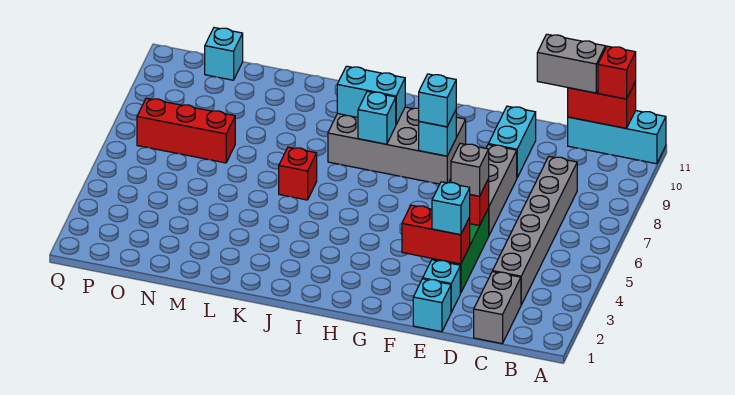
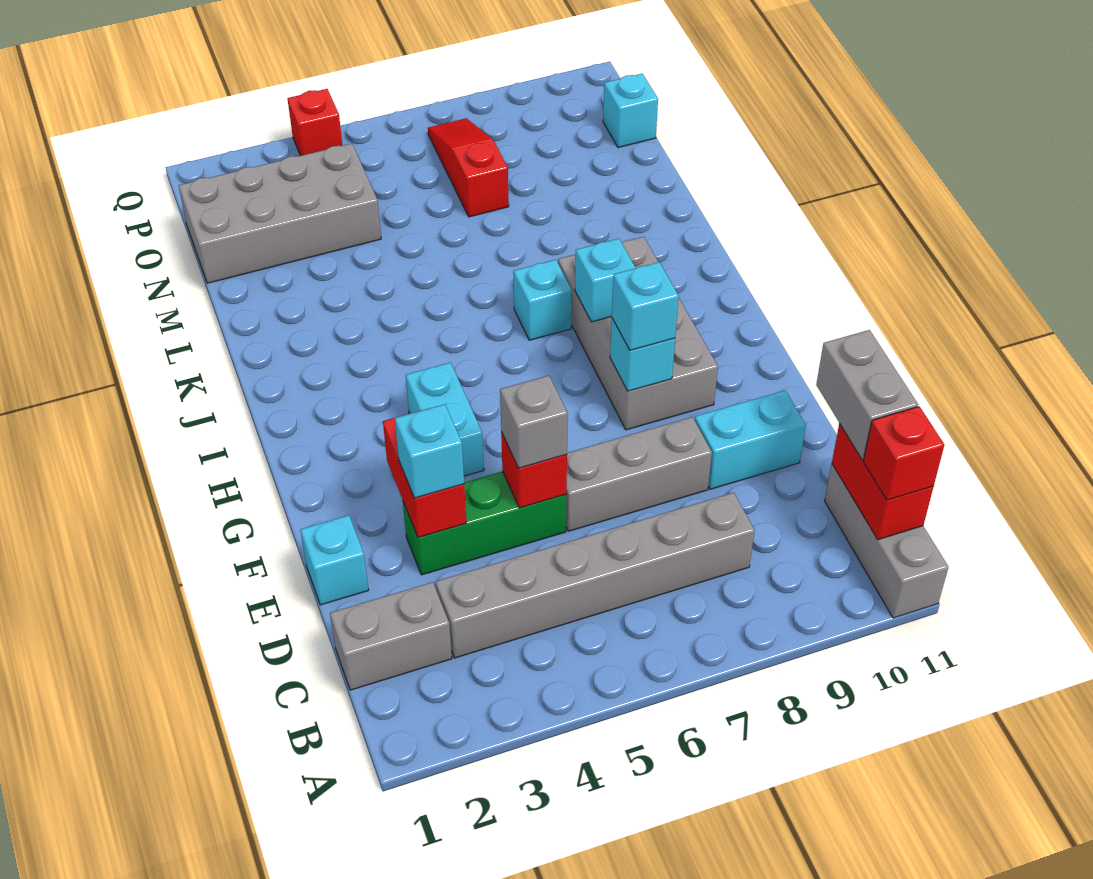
cyan 1x3 brick [568,111,666,164] -> grey 1x3 brick [825,464,949,618]
cyan 1x1 brick [423,260,460,312] -> cyan 1x1 brick moved to [513,260,572,340]
cyan 1x2 brick [337,66,405,124] -> cyan 1x2 brick moved to [406,363,484,476]
red 1x1 brick [279,147,317,200] -> red 1x1 brick moved to [287,89,343,156]
none -> grey 2x4 brick [179,144,381,283]
red 1x3 brick [137,98,235,163] -> red 1x3 slope [428,118,509,217]

